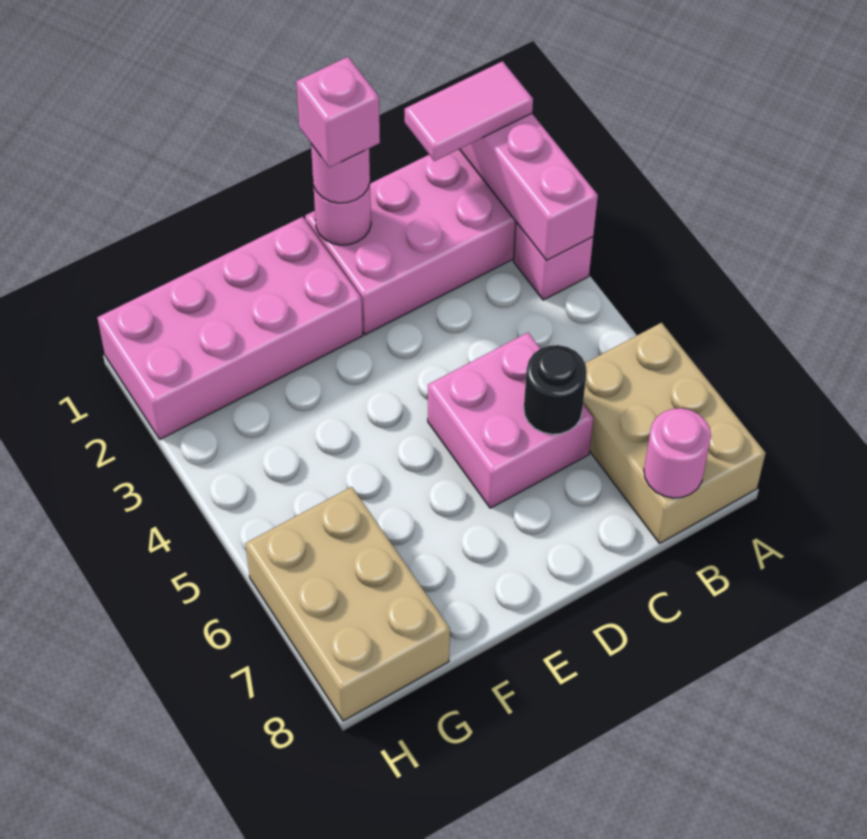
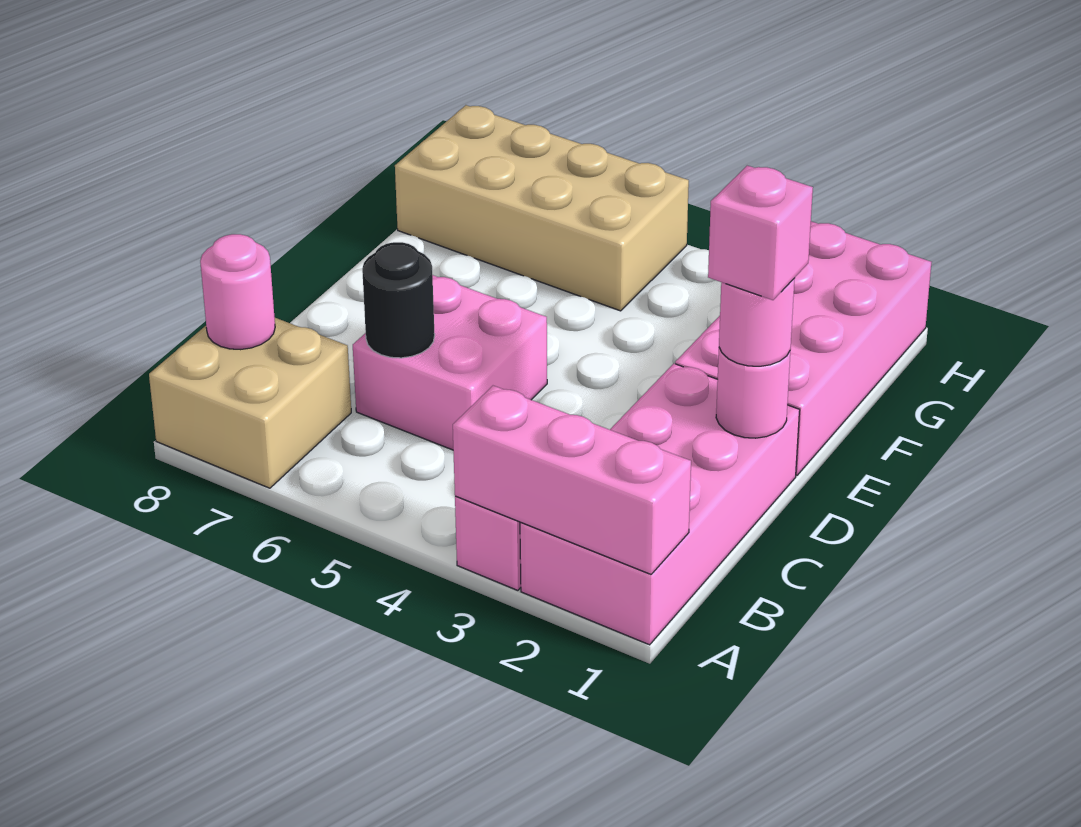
pink 1x2 tile [405,61,533,161] -> none
tan 2x3 brick [583,323,766,543] -> tan 2x2 brick [149,318,351,488]
tan 2x3 brick [245,487,450,721] -> tan 2x4 brick [395,105,689,311]

